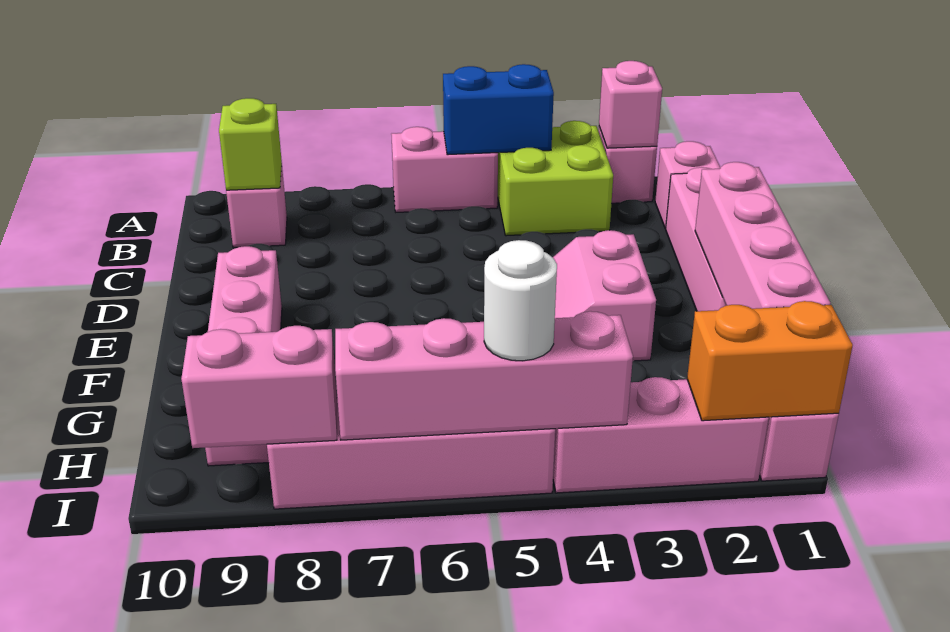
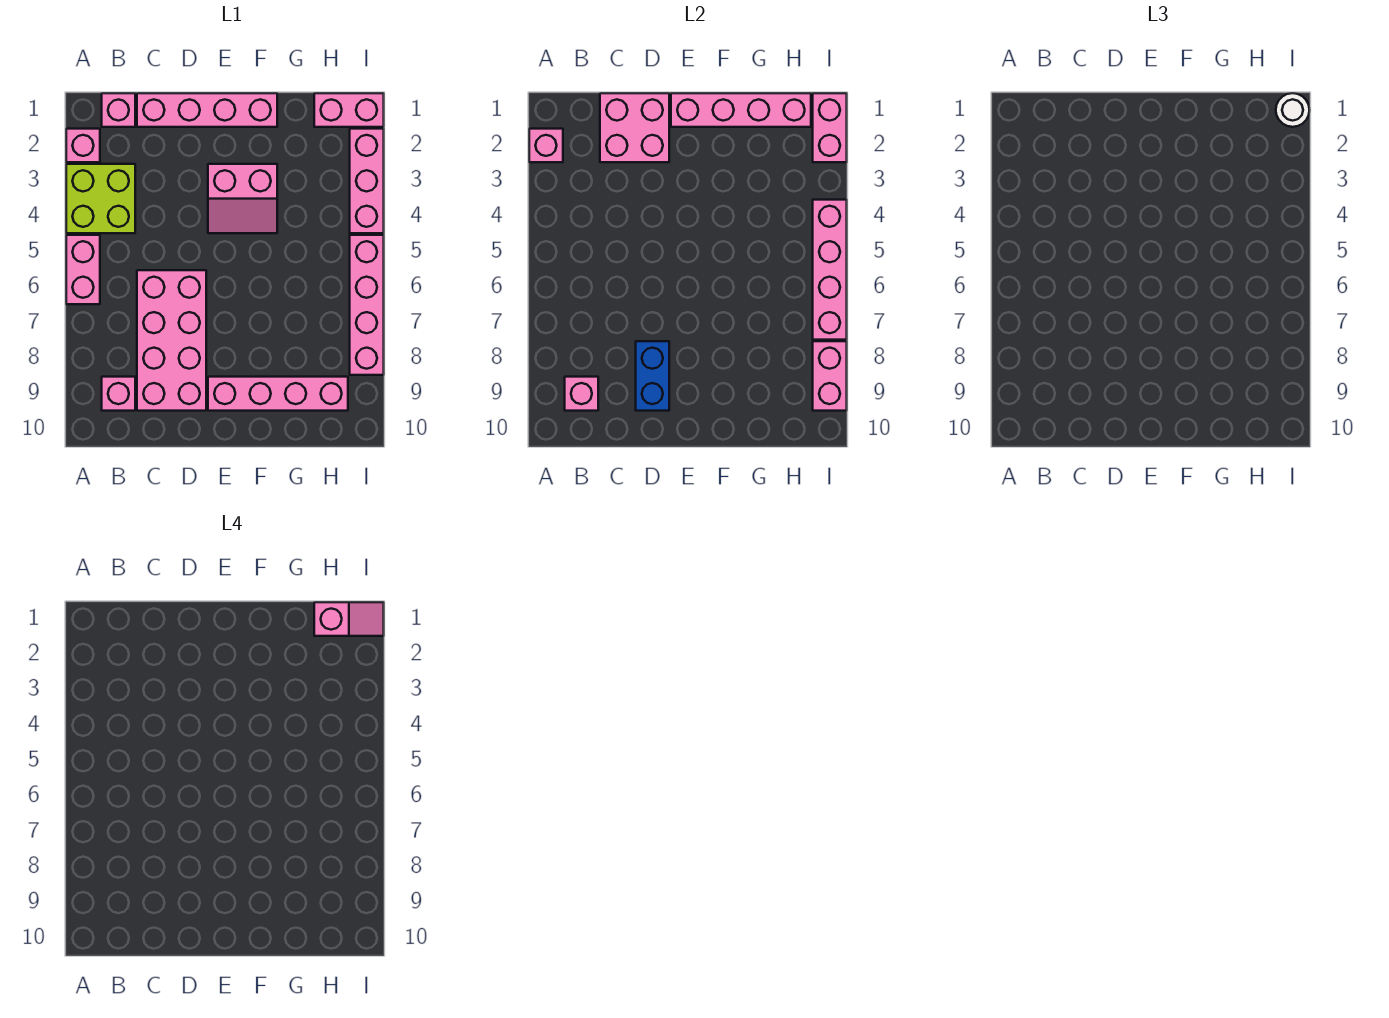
blue 1x2 brick [443,64,554,155] -> blue 1x2 brick moved to [636,341,669,411]
lime 1x1 brick [219,98,282,190] -> pink 1x1 brick [565,377,598,411]
none -> pink 2x2 brick [600,93,669,162]
none -> pink 2x4 brick [137,270,206,411]
none -> pink 1x2 slope [314,602,384,636]
orange 1x2 brick [687,301,853,421] -> pink 1x2 brick [813,93,847,162]
white 1x1 round brick [484,240,557,361] -> white 1x1 round brick moved to [1276,93,1309,127]

